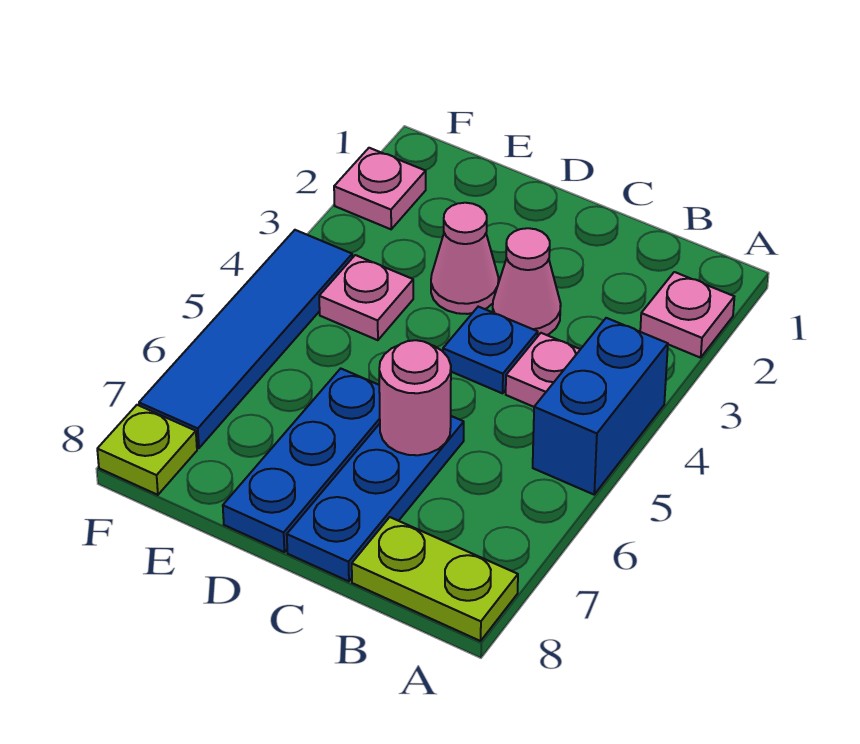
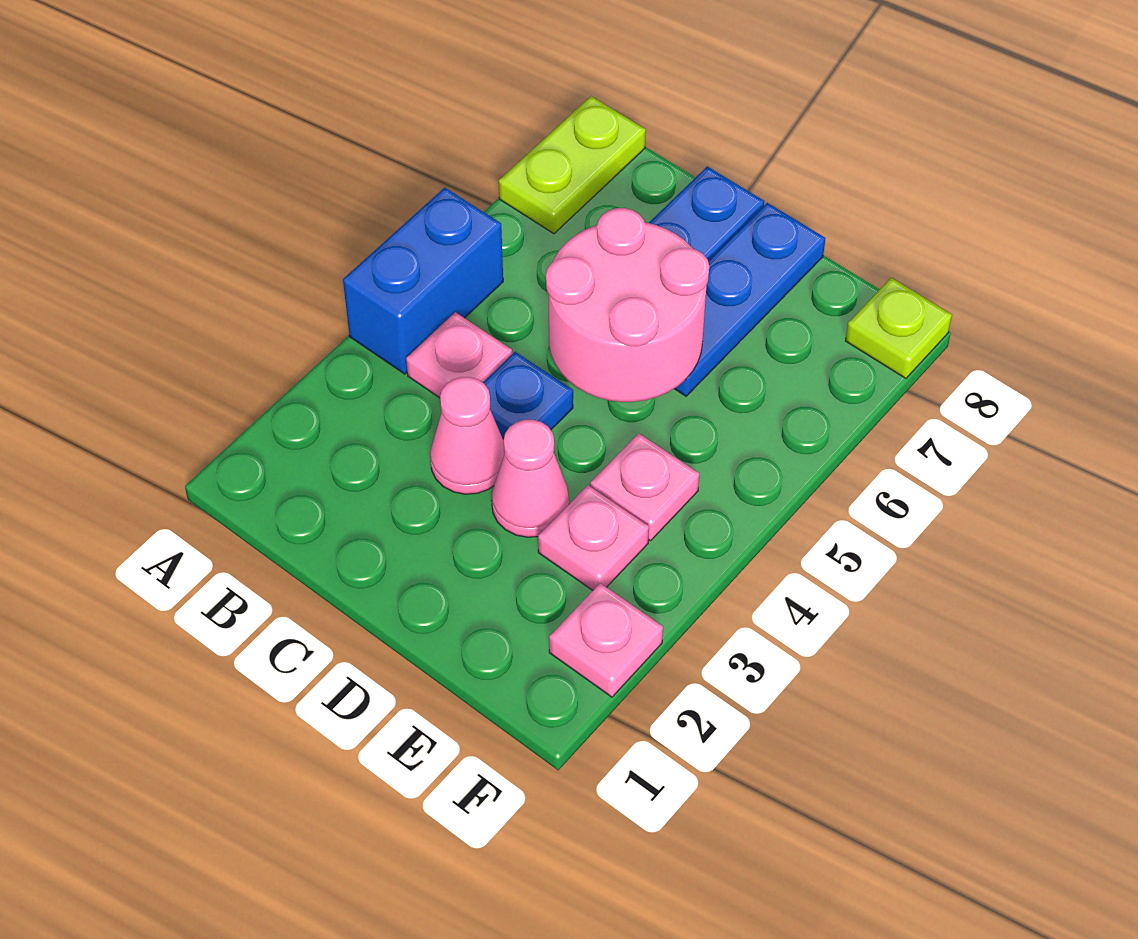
pink 1x1 plate [640,272,734,358] -> pink 1x1 plate moved to [538,485,649,590]
lime 1x2 plate [352,517,518,641] -> lime 1x2 plate turned to [499,96,646,234]
pink 1x1 round brick [379,340,451,455] -> pink 2x2 round brick [546,208,709,402]
blue 1x4 tile [139,230,352,448] -> none

